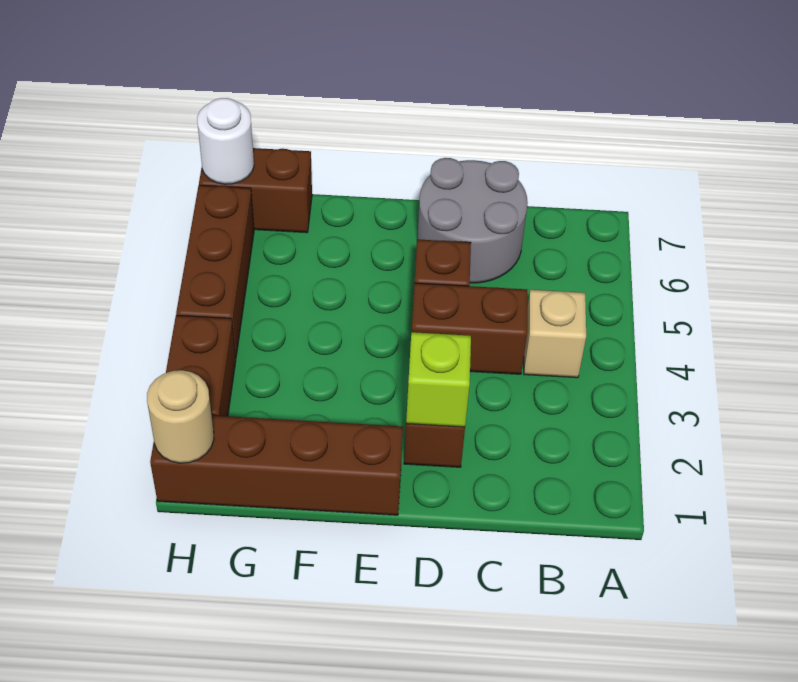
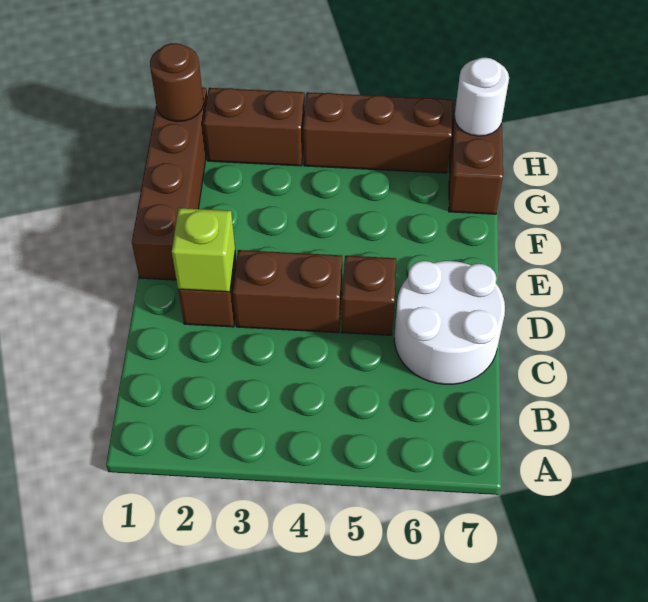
tan 1x1 brick [524,290,586,378] -> none
brown 1x2 brick [412,283,527,374] -> brown 1x2 brick turned to [233,250,342,333]
grey 2x2 round brick [417,158,528,283] -> white 2x2 round brick [394,261,505,384]
tan 1x1 round brick [147,370,214,463] -> brown 1x1 round brick [150,43,204,122]

